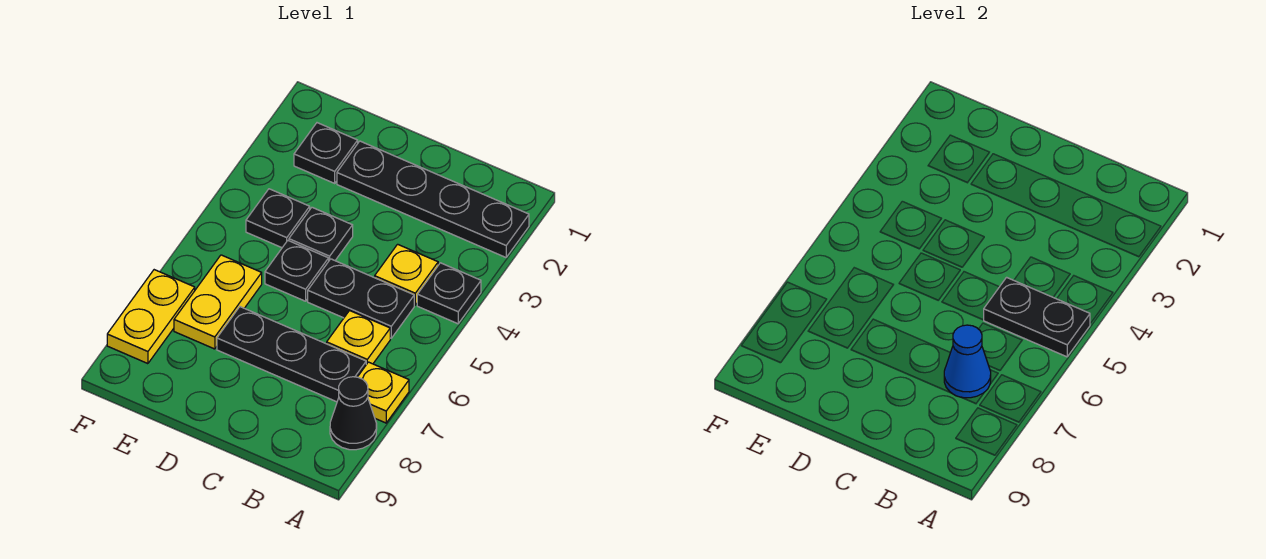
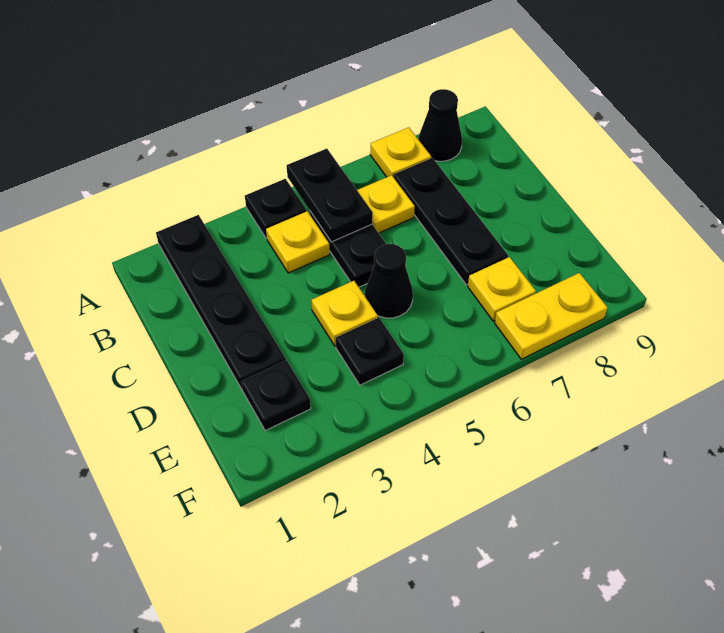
blue 1x1 cone [944,325,991,398] -> none
black 1x1 plate [289,207,353,260] -> yellow 1x1 plate [311,281,378,346]
black 1x1 plate [265,241,329,301] -> black 1x1 cone [365,244,413,318]
yellow 1x2 plate [174,255,262,349] -> yellow 1x1 plate [468,257,536,321]

